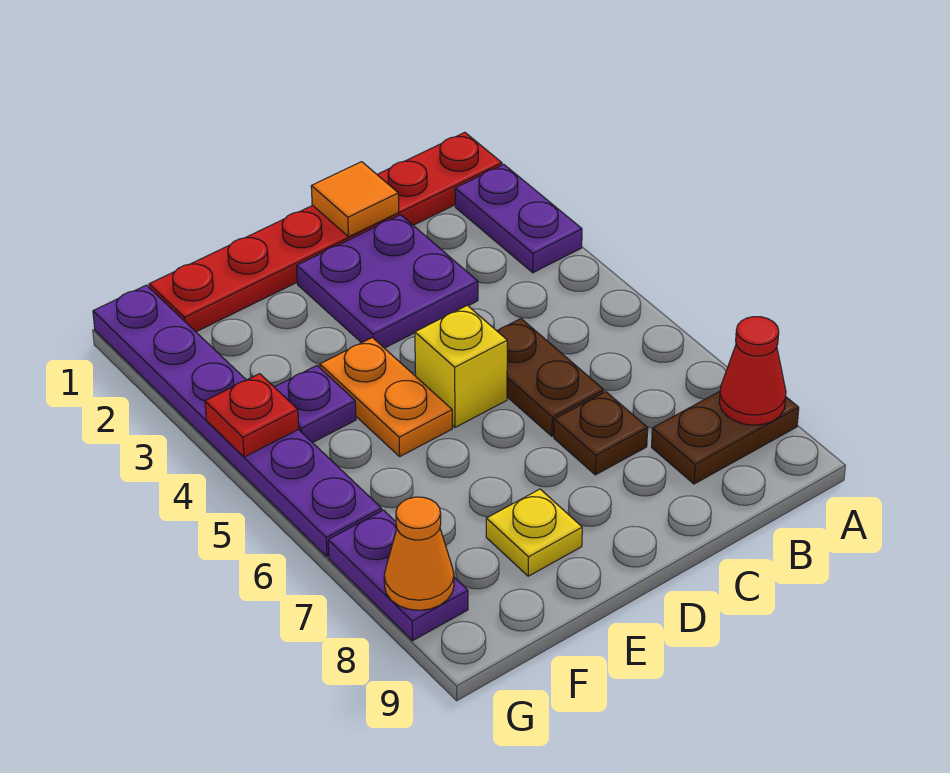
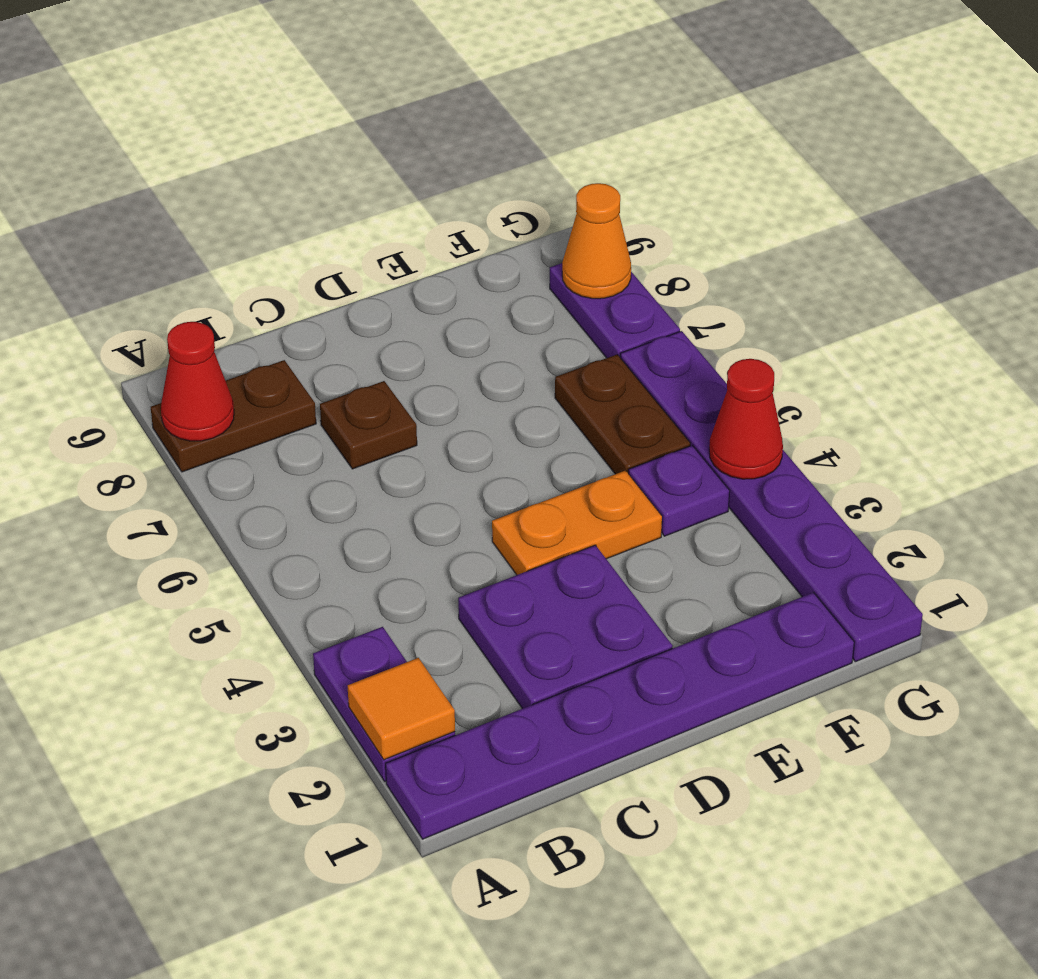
red 1x6 plate [149,132,502,332] -> purple 1x6 plate [386,592,854,839]
orange 1x1 tile [311,162,399,237] -> orange 1x1 tile moved to [348,658,455,760]
brown 1x2 plate [497,319,604,436] -> brown 1x2 plate moved to [555,354,690,474]
yellow 1x1 brick [415,305,507,427] -> none
orange 1x2 plate [320,338,452,456] -> orange 1x2 plate turned to [492,471,662,575]
yellow 1x1 plate [486,489,582,576] -> none
red 1x1 plate [205,374,299,457] -> red 1x1 cone [709,359,783,479]

